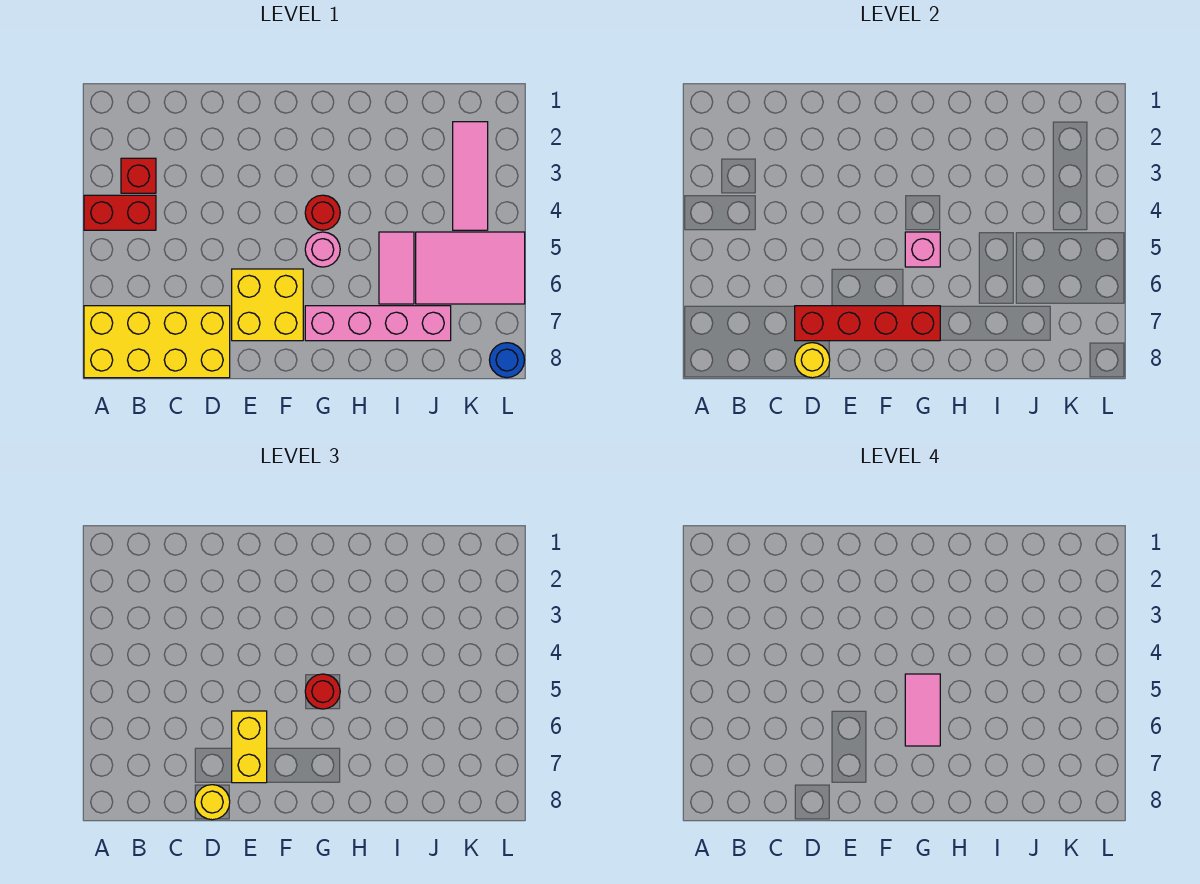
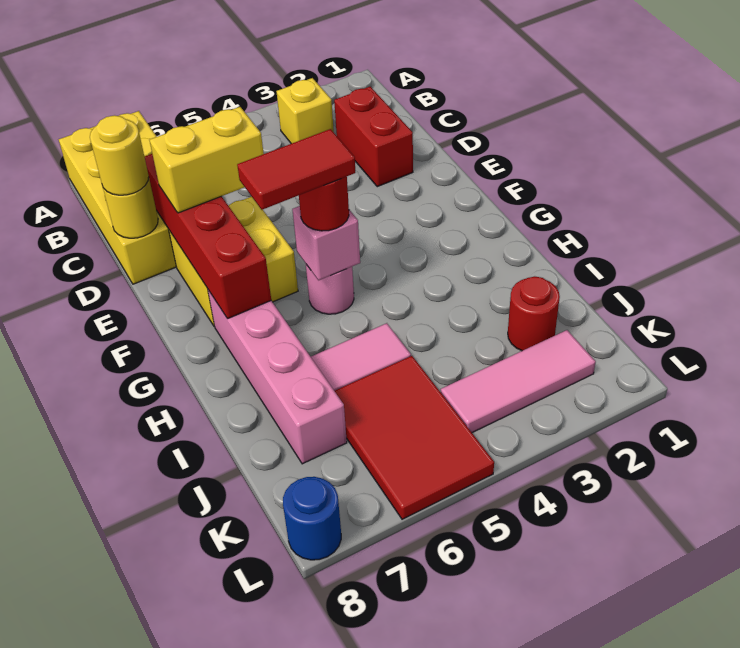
red 1x2 brick [84,195,156,230] -> red 1x2 brick moved to [334,87,413,187]
red 1x1 brick [121,158,156,193] -> yellow 1x1 brick [276,78,334,144]
red 1x1 round brick [305,195,340,230] -> red 1x1 round brick moved to [508,276,560,351]
pink 1x2 tile [905,674,940,746] -> red 1x2 tile [237,129,355,210]
pink 2x3 tile [416,232,525,304] -> red 2x3 tile [335,356,494,519]

